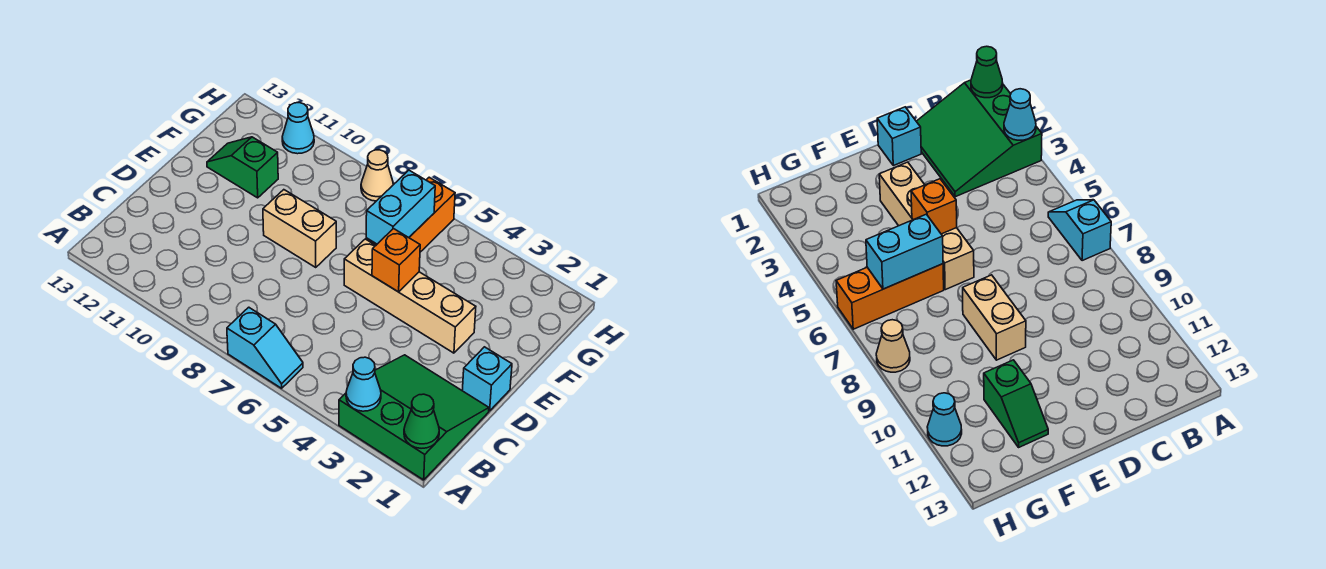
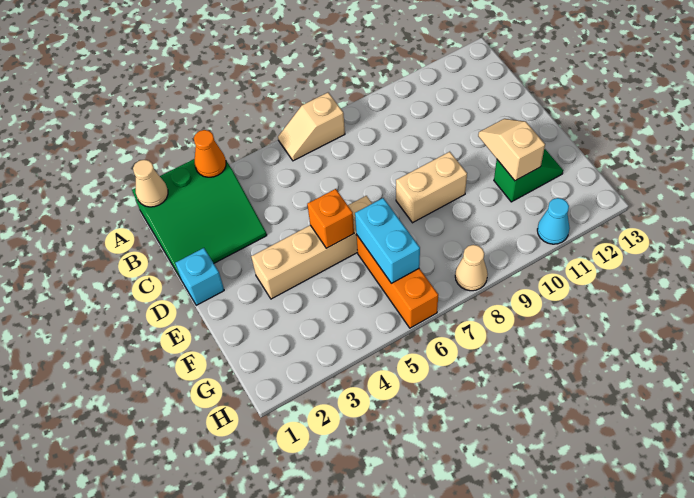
green 1x1 cone [404,394,439,448] -> tan 1x1 cone [133,160,168,207]
cyan 1x1 cone [346,357,381,411] -> orange 1x1 cone [194,130,226,177]
cyan 1x2 slope [227,307,303,388] -> tan 1x2 slope [278,93,345,161]
none -> tan 1x2 slope [478,119,545,181]

